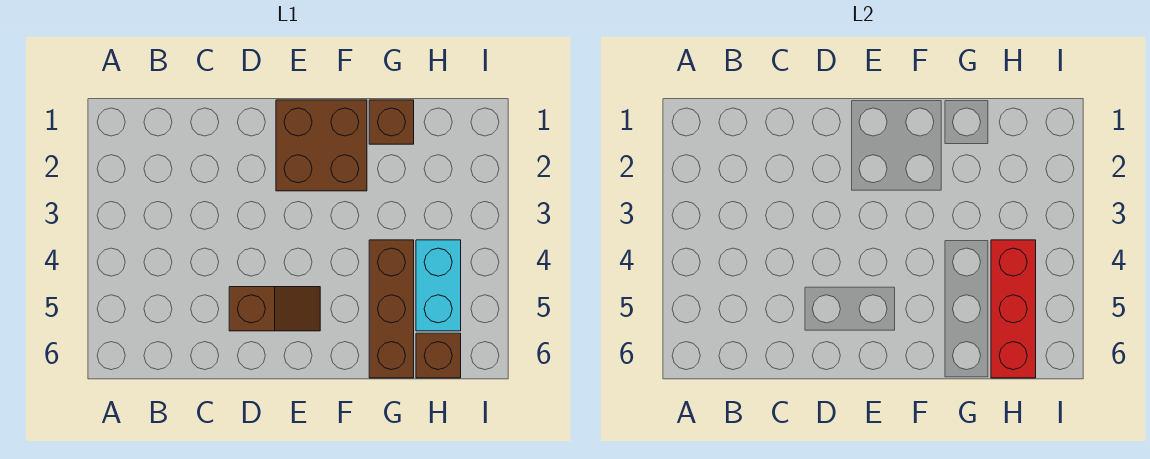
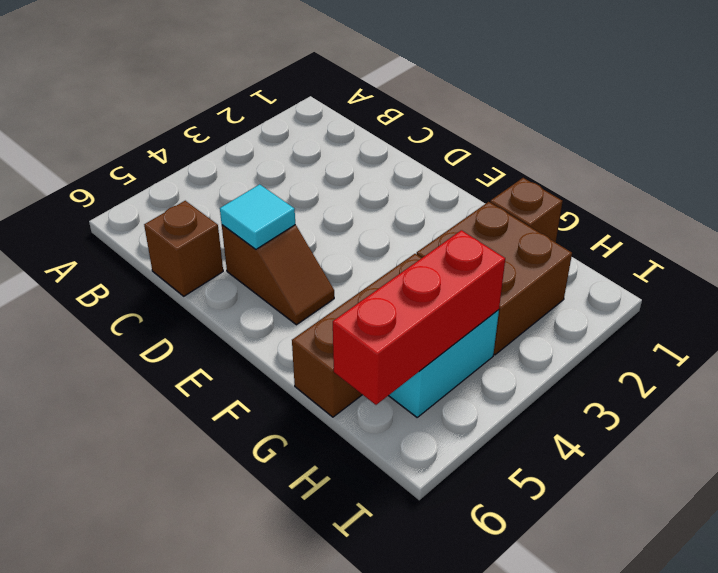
none -> cyan 1x1 tile [220,184,295,249]
brown 2x2 brick [276,100,367,191] -> brown 2x2 brick moved to [417,202,572,355]
brown 1x1 brick [416,333,461,378] -> brown 1x1 brick moved to [144,201,223,296]

